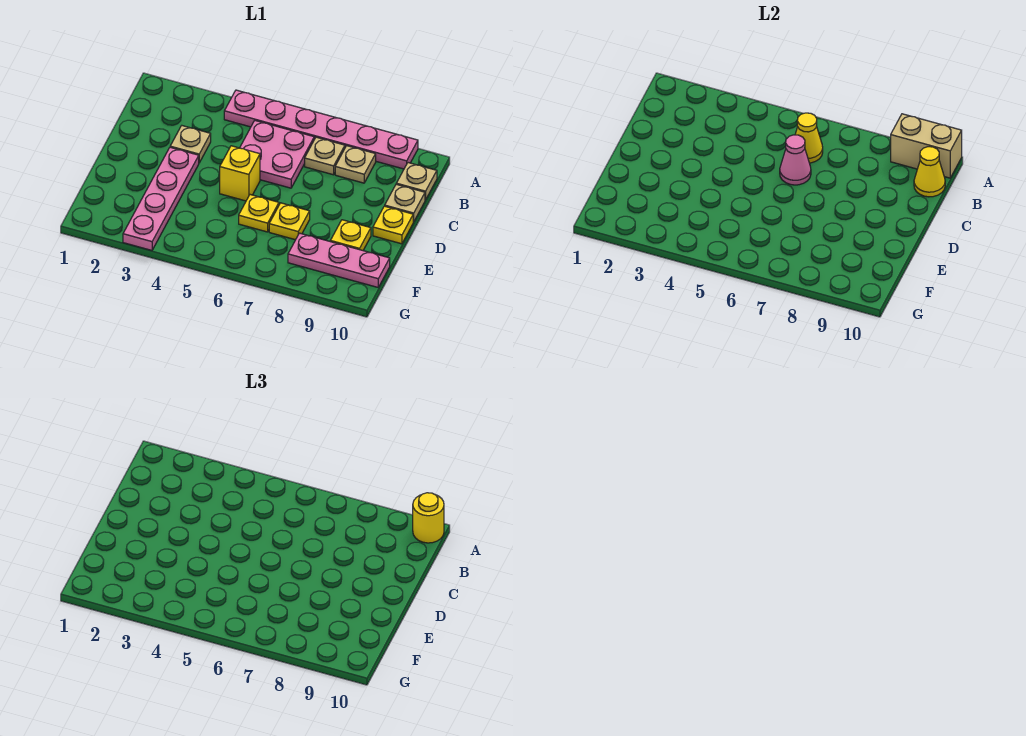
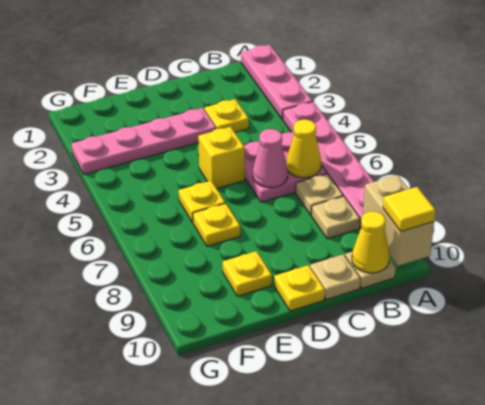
yellow 1x1 round brick [413,493,444,543] -> yellow 1x1 tile [383,187,435,231]
tan 1x1 plate [170,126,211,163] -> yellow 1x1 plate [205,99,249,133]
pink 1x3 plate [288,233,390,287] -> pink 1x3 plate moved to [241,45,313,119]

